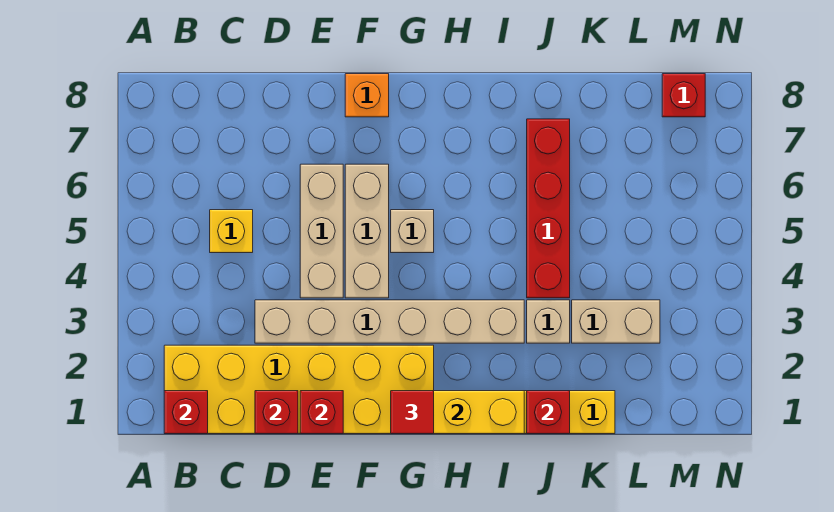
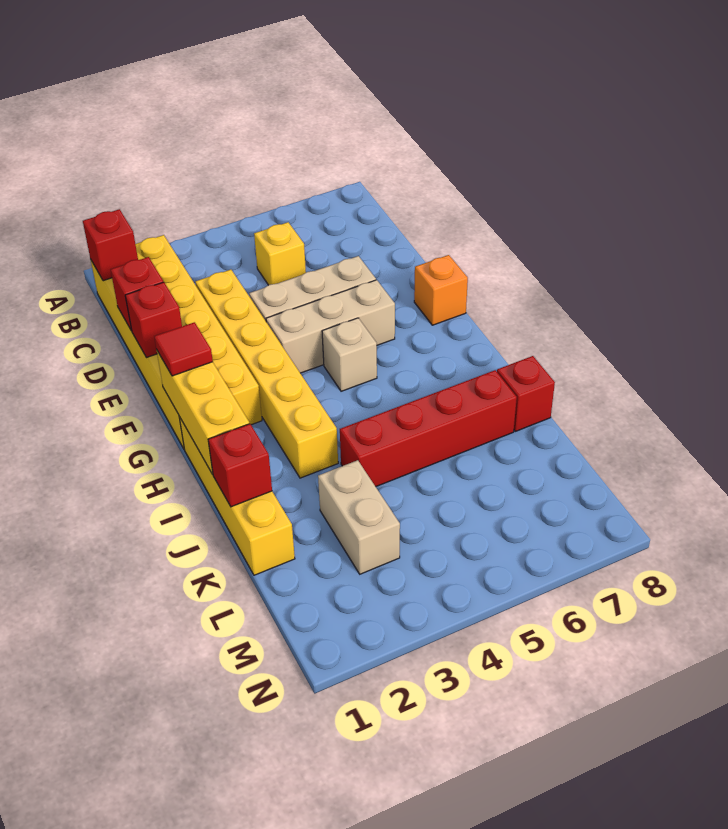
tan 1x6 brick [255,300,524,343] -> yellow 1x6 brick [195,270,338,478]
tan 1x1 brick [527,300,570,343] -> none
red 1x1 brick [662,74,705,117] -> red 1x1 brick moved to [497,356,555,431]

